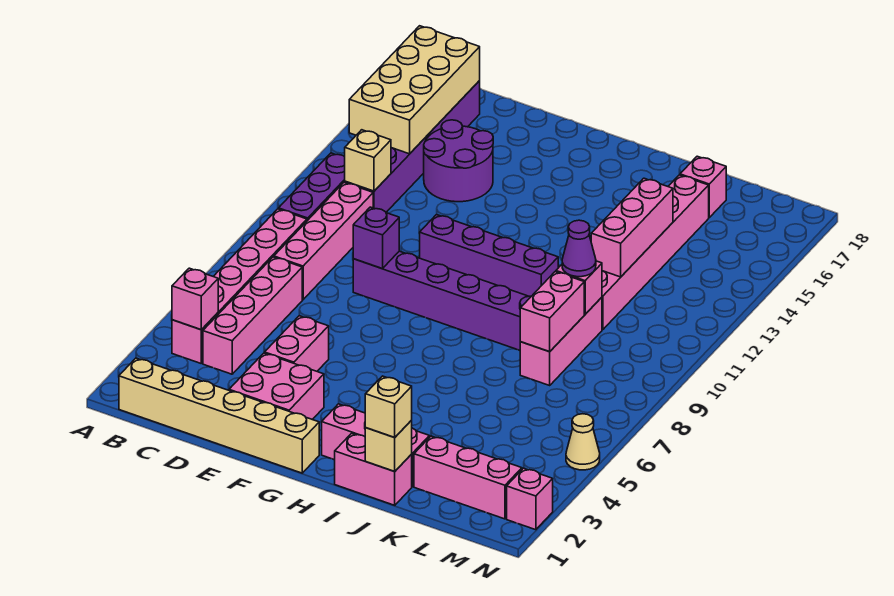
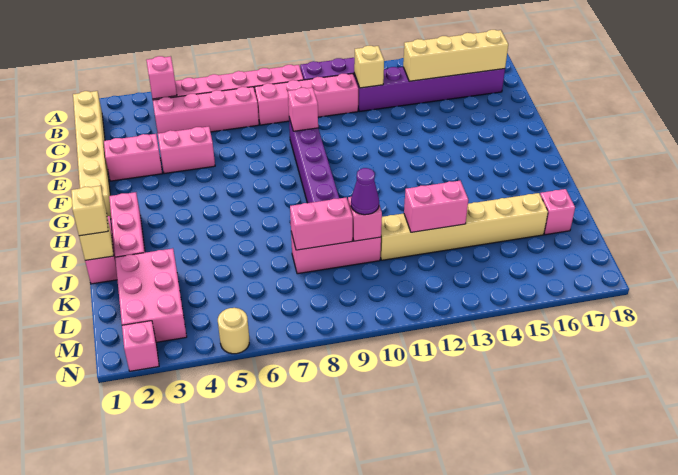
tan 2x4 brick [349,26,480,154] -> tan 1x4 brick [403,30,508,81]
purple 2x2 round brick [424,120,493,202] -> none
pink 2x2 brick [229,353,324,420] -> pink 1x2 brick [104,134,162,181]
purple 1x1 brick [353,207,399,269] -> pink 1x1 brick [288,88,318,131]
purple 1x4 brick [420,215,558,296] -> none
pink 1x3 brick [414,436,522,519] -> pink 2x3 brick [115,248,187,342]
pink 1x6 brick [602,175,709,330] -> tan 1x6 brick [380,193,548,260]
pink 1x3 brick [591,178,673,277] -> pink 1x2 brick [404,181,468,232]
tan 1x1 cone [566,414,600,470] -> tan 1x1 round brick [218,308,249,354]

